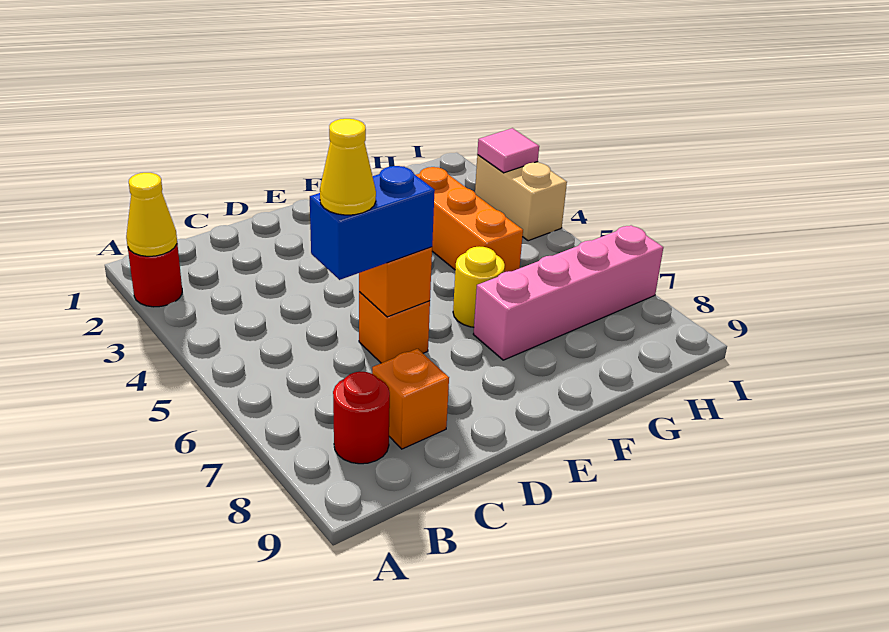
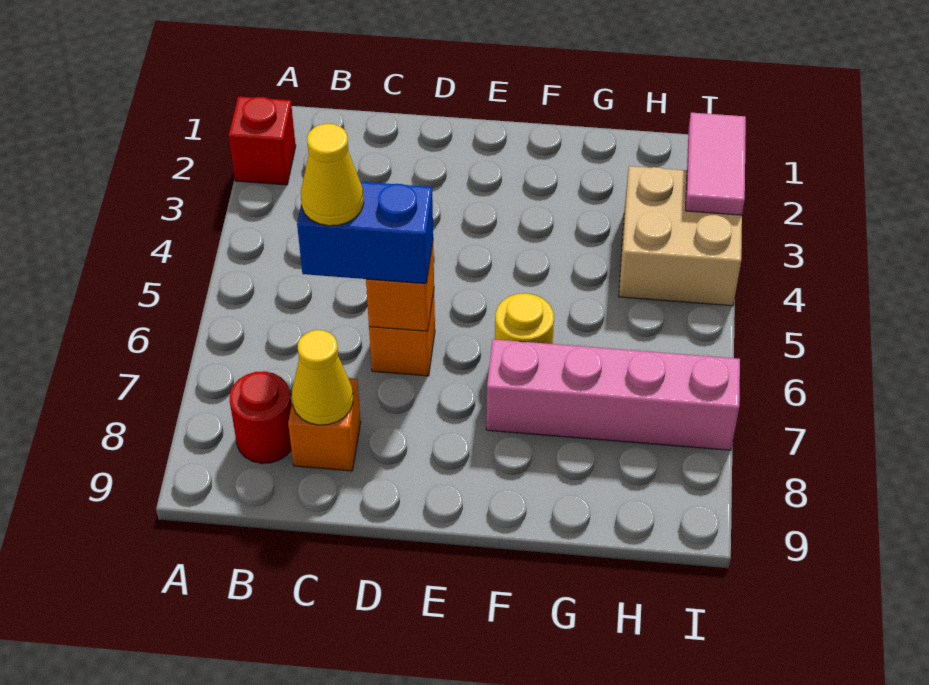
red 1x1 round brick [128,244,182,307] -> red 1x1 brick [229,96,296,185]
yellow 1x1 cone [126,173,177,256] -> yellow 1x1 cone moved to [292,330,353,425]
orange 1x3 brick [416,167,523,272] -> none
tan 1x2 brick [475,155,567,241] -> tan 2x2 brick [619,166,742,306]
pink 1x1 tile [477,128,539,173] -> pink 1x2 tile [686,113,746,215]

